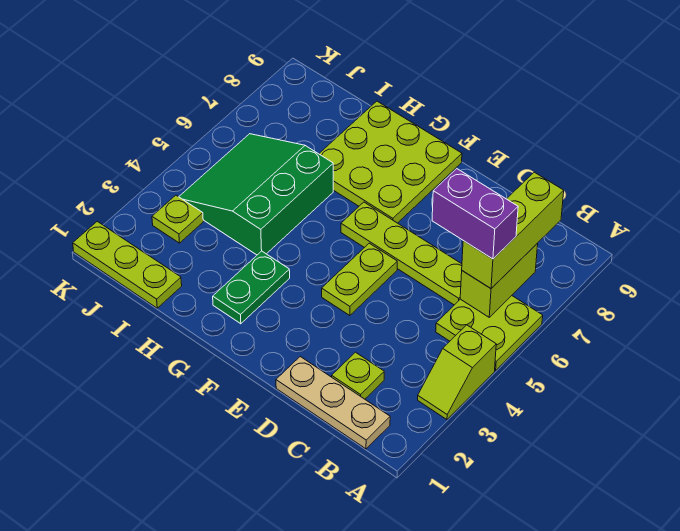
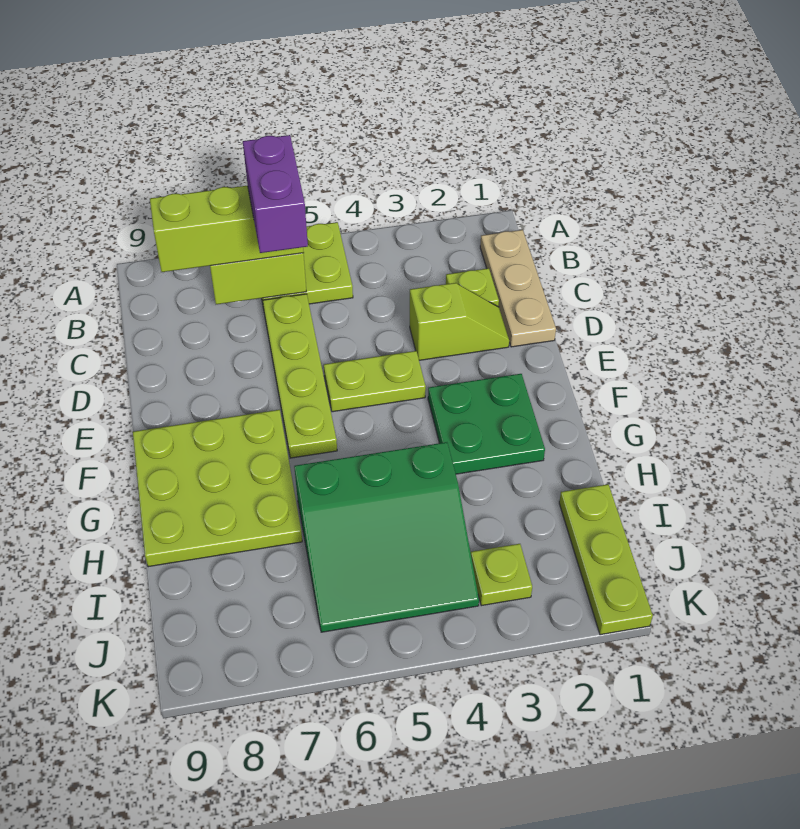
lime 1x2 slope [418,325,496,420] -> lime 1x2 slope moved to [410,283,509,360]
green 1x2 plate [213,251,290,324] -> green 2x2 plate [428,374,545,474]

